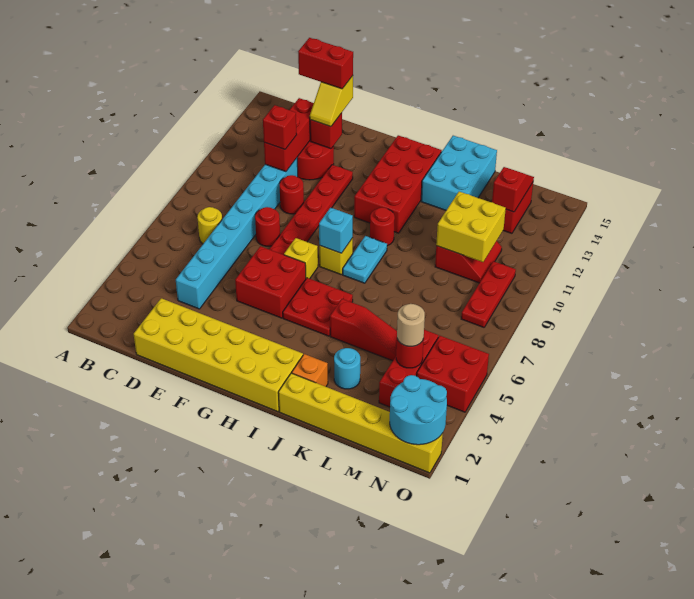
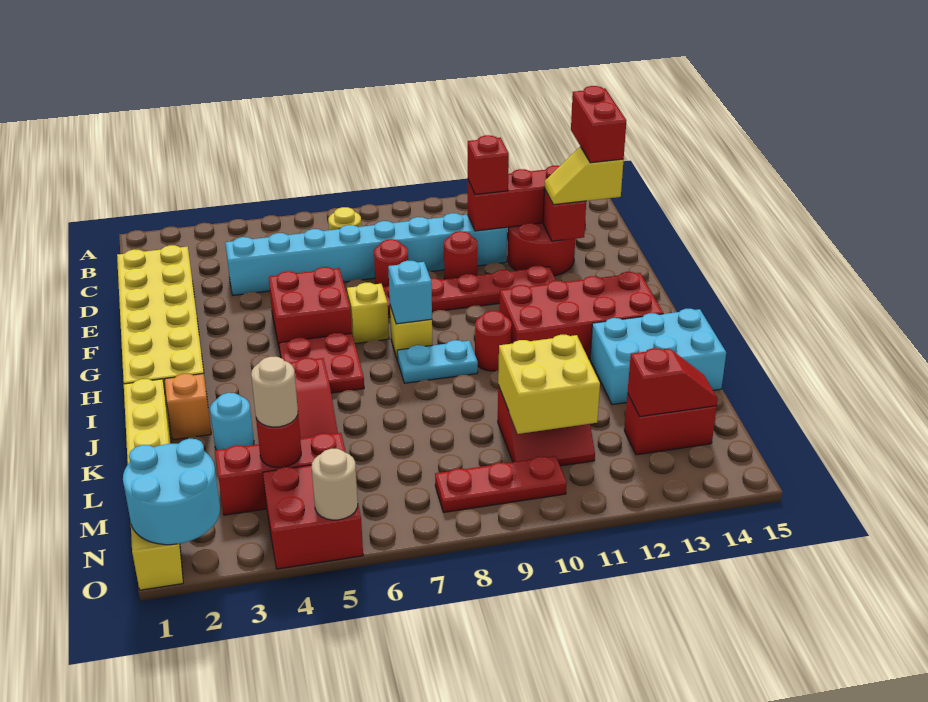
none -> tan 1x1 round brick [312,449,358,520]

